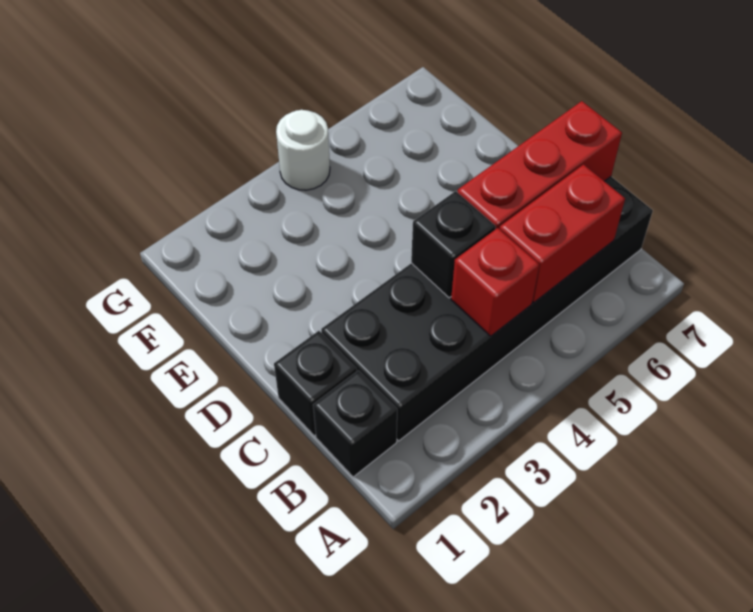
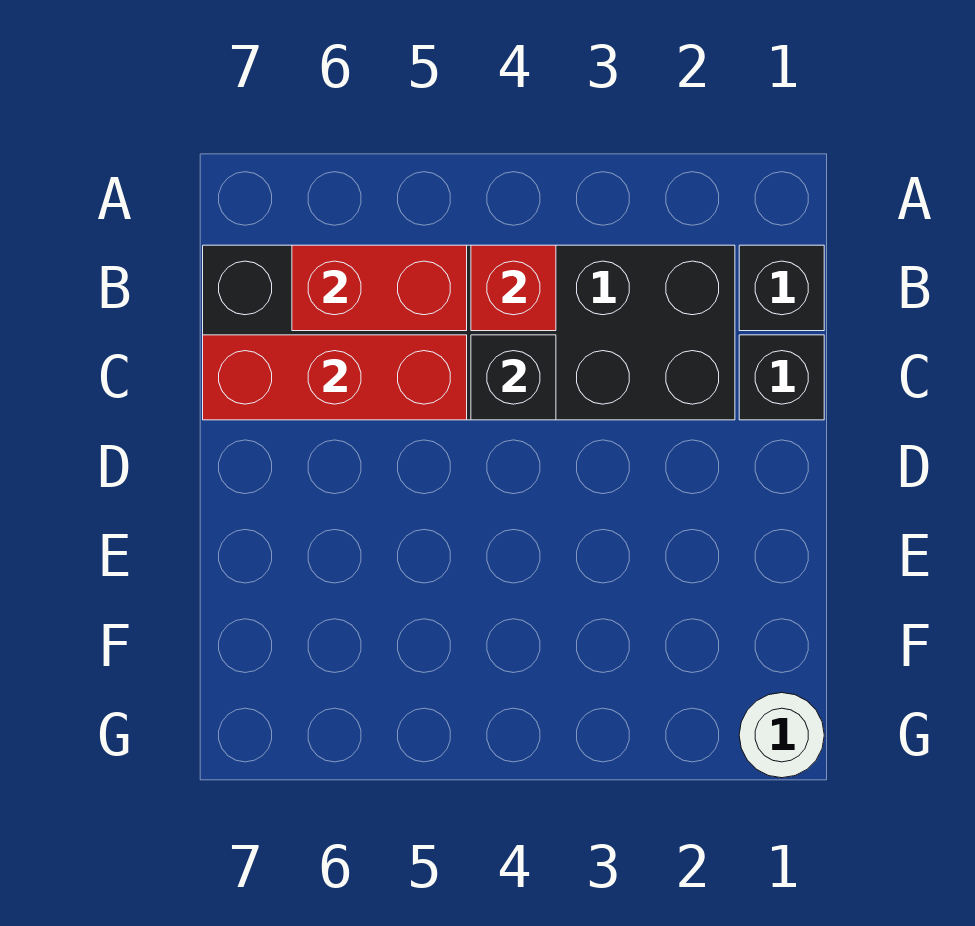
white 1x1 round brick [276,110,330,190] -> white 1x1 round brick moved to [739,693,824,778]

